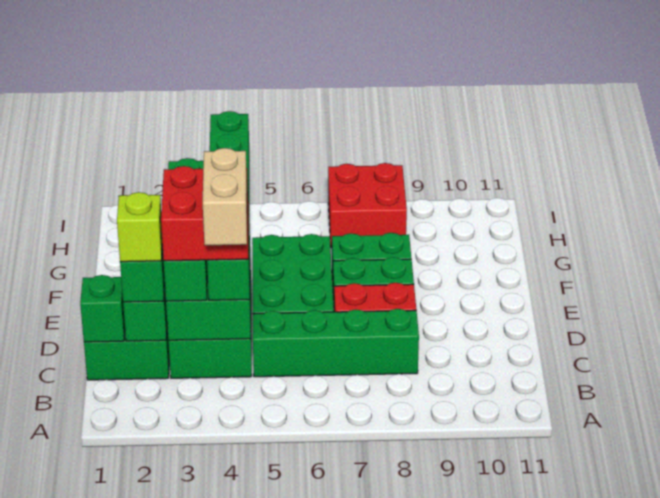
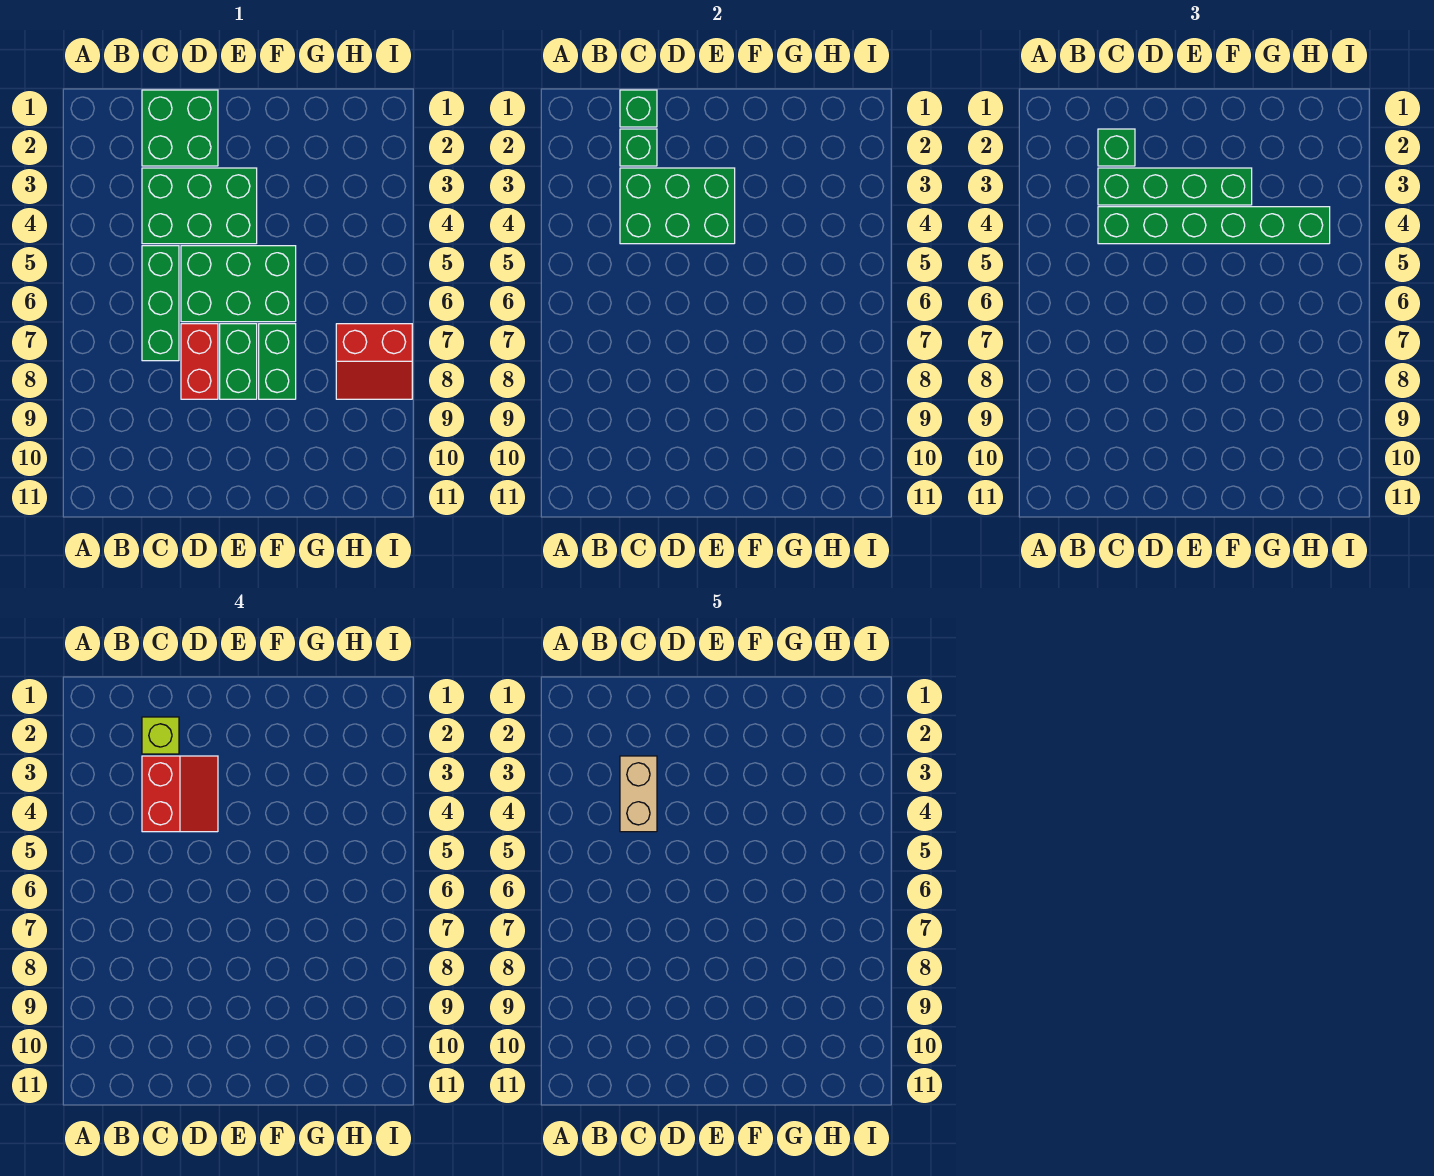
tan 1x2 brick [203,148,247,245] -> tan 1x2 brick turned to [620,756,657,832]
red 2x2 brick [161,166,248,261] -> red 2x2 slope [142,756,218,832]
green 1x4 brick [253,309,419,377] -> green 1x3 brick [142,246,179,361]
red 2x2 brick [328,163,407,248] -> red 2x2 slope [336,324,412,399]

